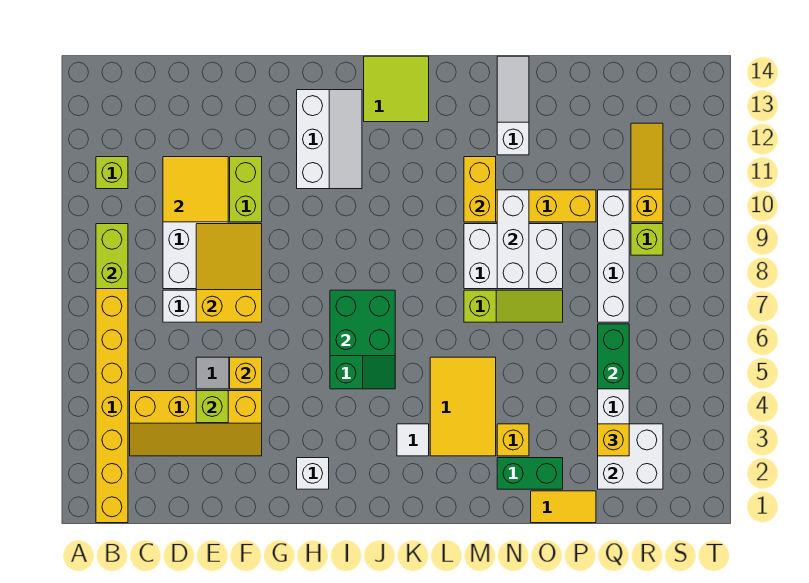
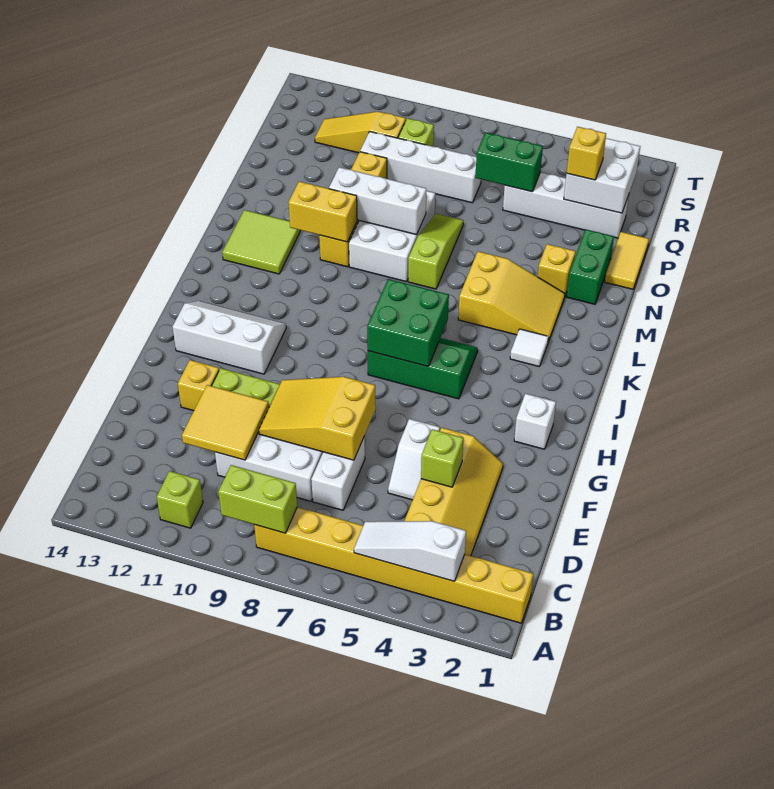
yellow 1x1 brick [230,357,262,389] -> yellow 1x1 brick moved to [178,360,219,411]
lime 2x2 tile [364,56,429,122] -> lime 2x2 tile moved to [222,210,300,274]
yellow 2x3 tile [430,357,496,456] -> yellow 2x3 slope [458,251,565,342]
white 1x3 slope [497,56,529,155] -> white 1x3 slope moved to [354,521,466,581]

